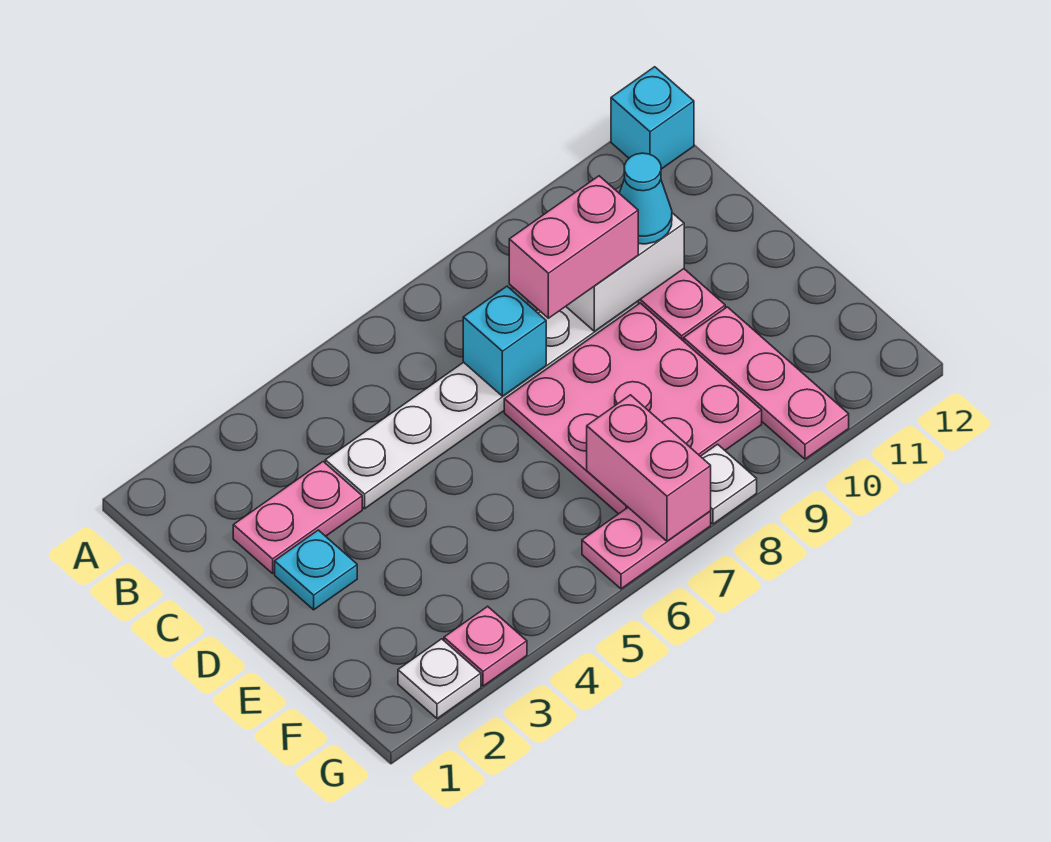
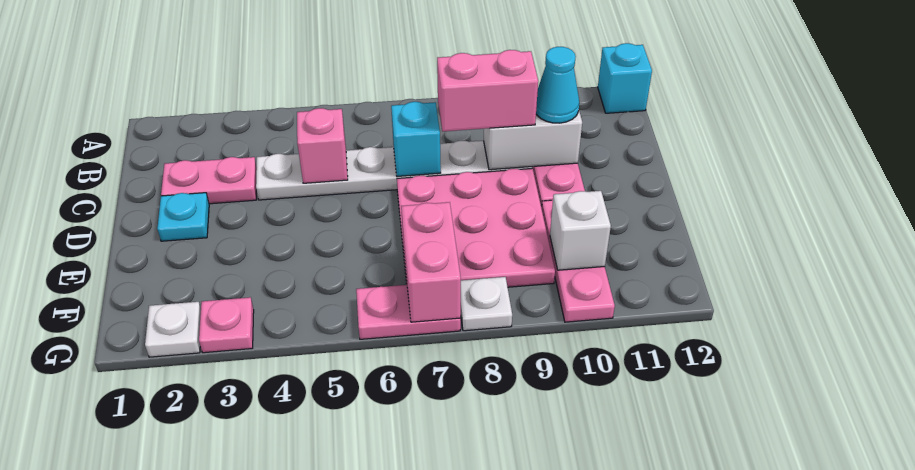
none -> pink 1x1 brick [297,108,348,183]
none -> white 1x1 brick [550,191,611,270]

